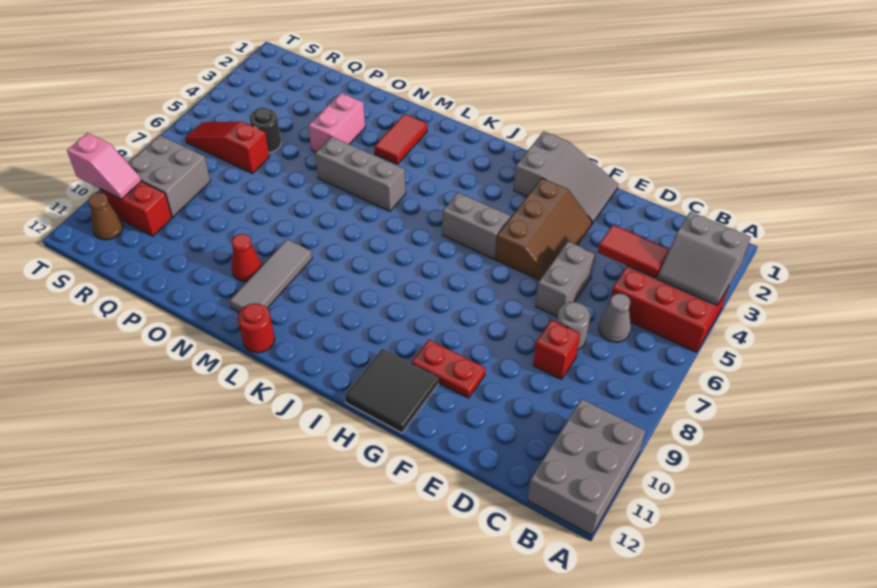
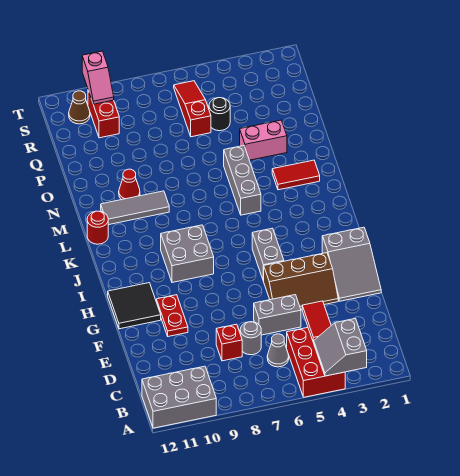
grey 2x2 brick [128,135,210,217] -> grey 2x2 brick moved to [161,225,214,282]

